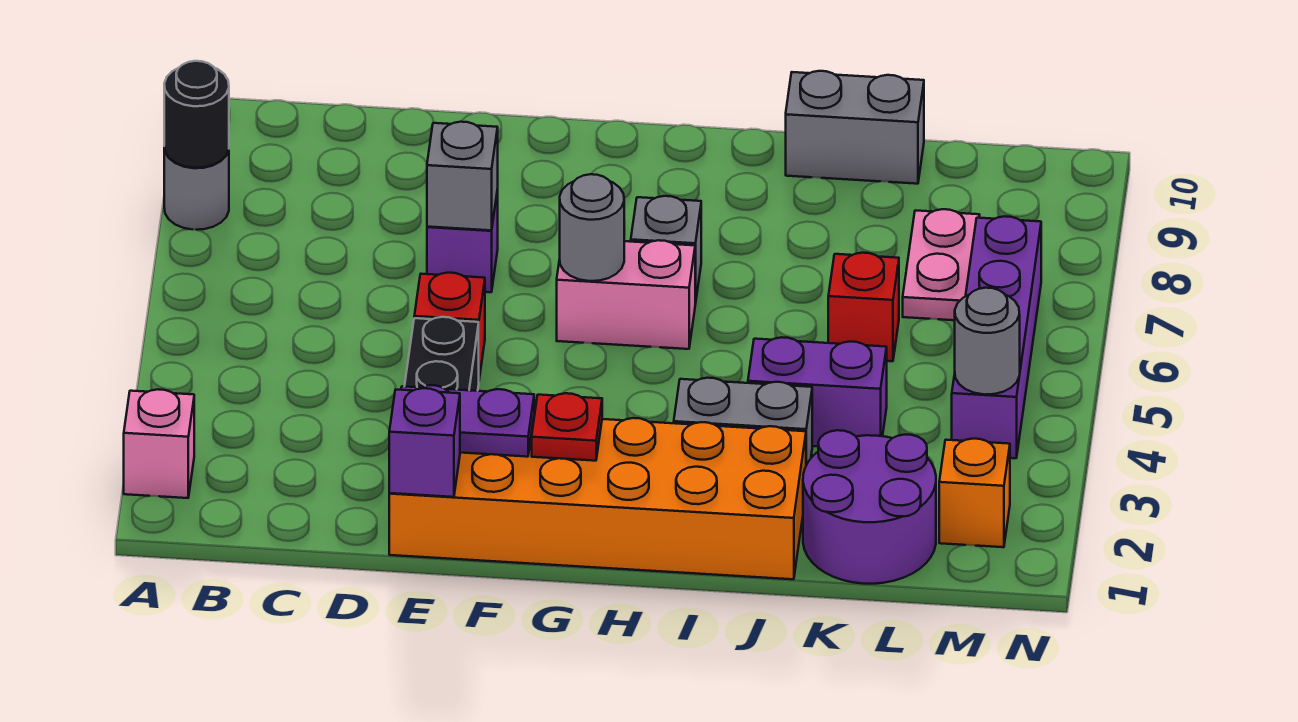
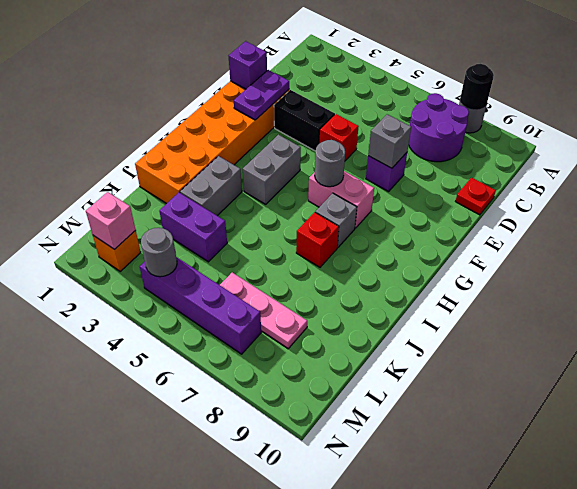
pink 1x1 brick [124,389,194,498] -> pink 1x1 brick moved to [86,192,136,249]
red 1x1 plate [532,393,602,461] -> red 1x1 plate moved to [455,178,496,215]
pink 1x2 brick [557,240,695,349] -> pink 1x2 brick turned to [308,171,374,228]
purple 1x2 brick [748,337,887,446] -> purple 1x2 brick turned to [159,193,227,262]
grey 1x2 brick [786,71,924,184] -> grey 1x2 brick moved to [243,135,301,204]
purple 2x2 round brick [803,430,936,584] -> purple 2x2 round brick moved to [409,93,469,162]
red 1x1 brick [828,253,899,361] -> red 1x1 brick moved to [296,212,339,267]
pink 1x2 plate [903,209,980,320] -> pink 1x3 plate [220,273,307,348]

